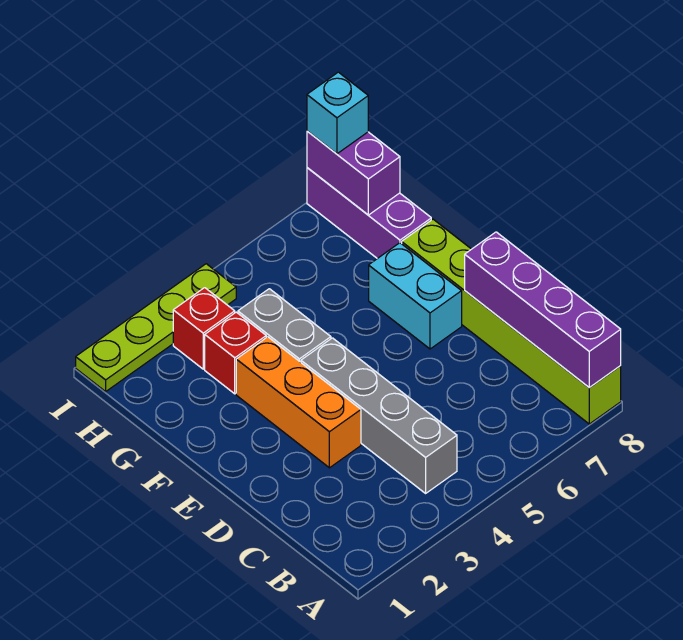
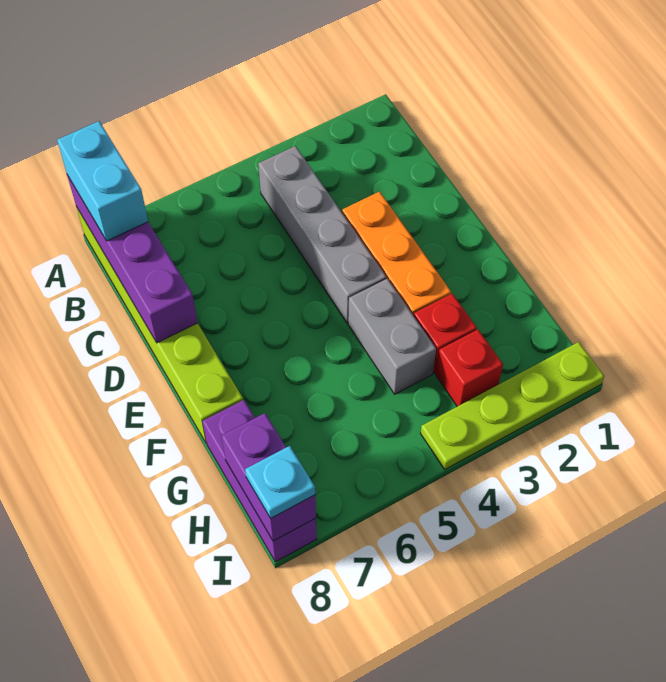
cyan 1x2 brick [369,243,462,349] -> cyan 1x2 brick moved to [57,121,148,241]
cyan 1x1 brick [307,72,368,154] -> cyan 1x1 plate [245,446,315,518]

